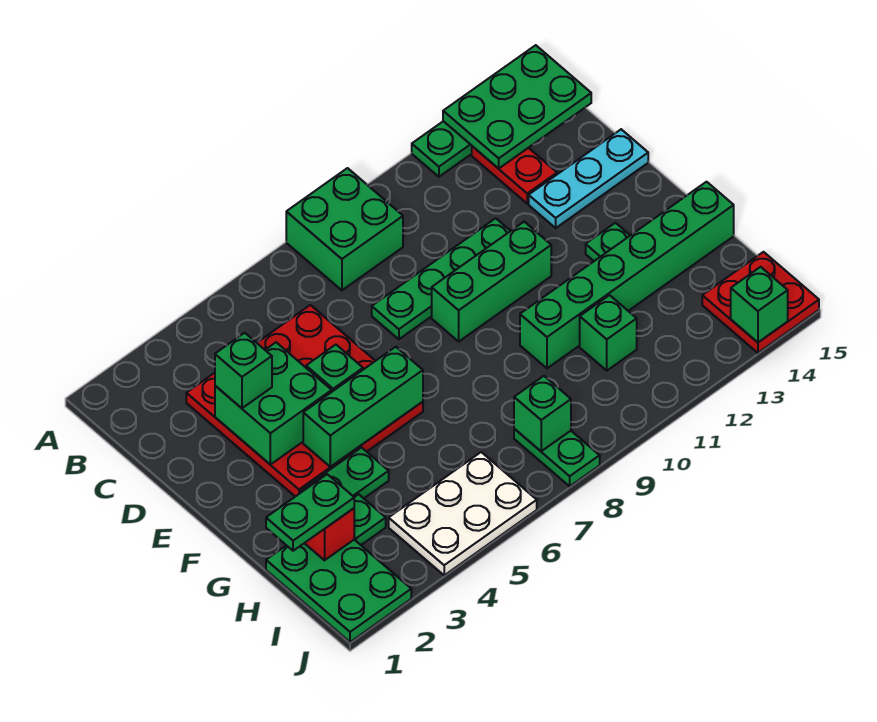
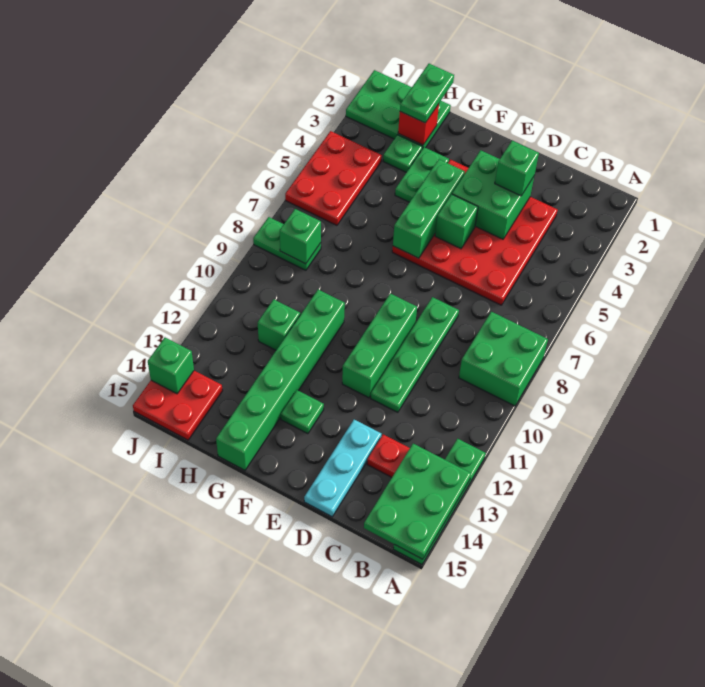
white 2x3 plate [389,452,537,575] -> red 2x3 plate [285,131,382,225]

